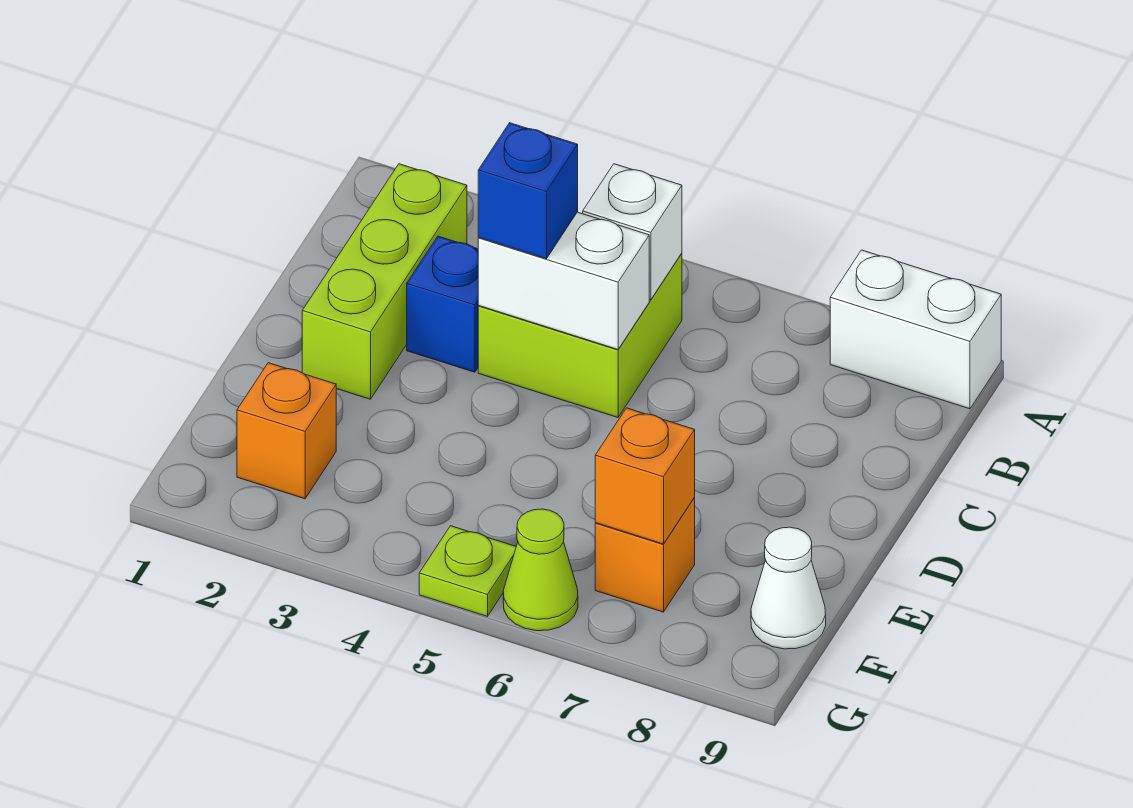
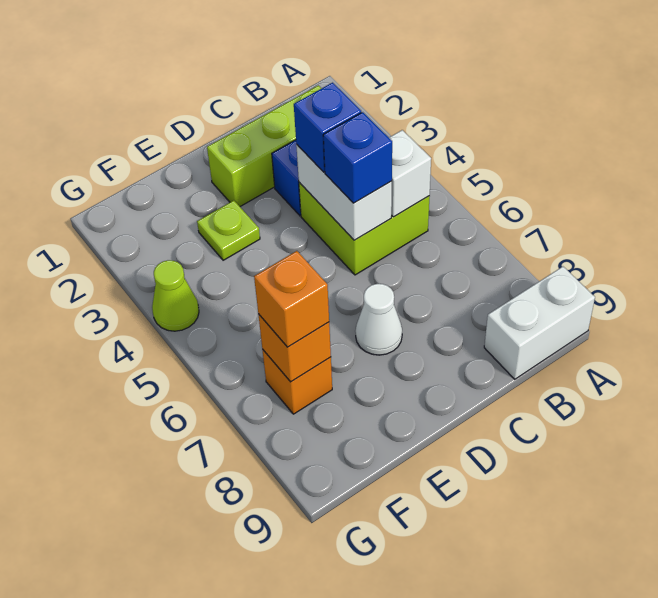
white 1x2 brick [830,250,1001,409] -> white 1x2 brick turned to [484,267,595,379]
none -> blue 1x1 brick [323,112,392,203]
orange 1x1 brick [237,363,336,499] -> orange 1x1 brick moved to [254,251,329,347]
white 1x1 cone [751,527,826,649] -> white 1x1 cone moved to [355,284,402,355]
lime 1x1 plate [419,526,516,616] -> lime 1x1 plate moved to [197,200,260,260]
lime 1x1 cone [503,509,578,631] -> lime 1x1 cone moved to [152,260,199,331]

